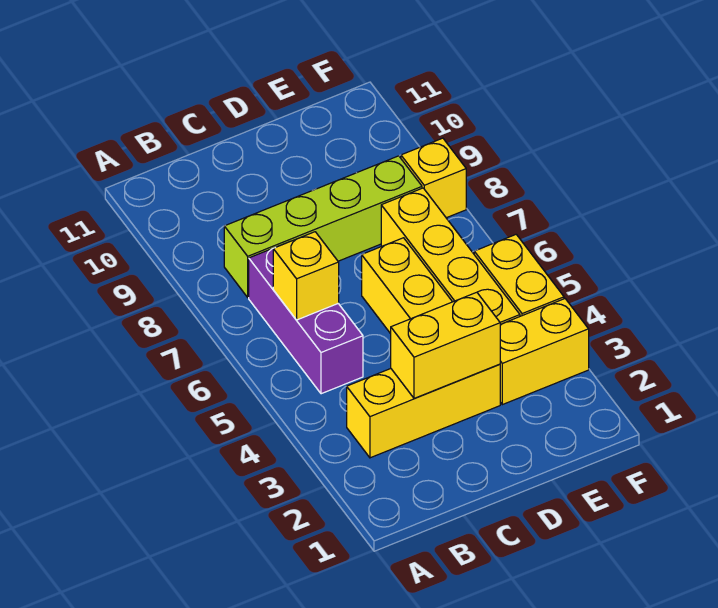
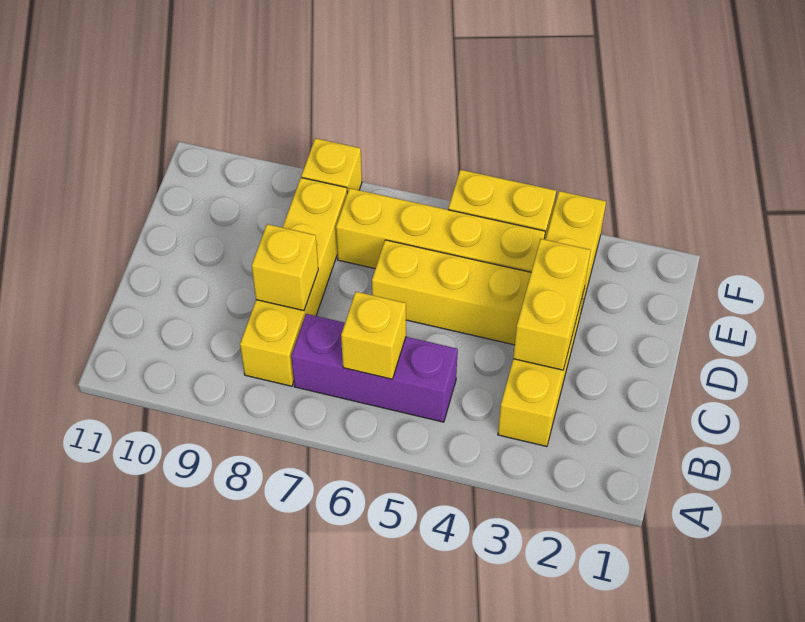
lime 1x4 brick [224,156,422,297] -> yellow 1x4 brick [240,178,347,386]
none -> yellow 1x1 brick [252,224,318,311]

